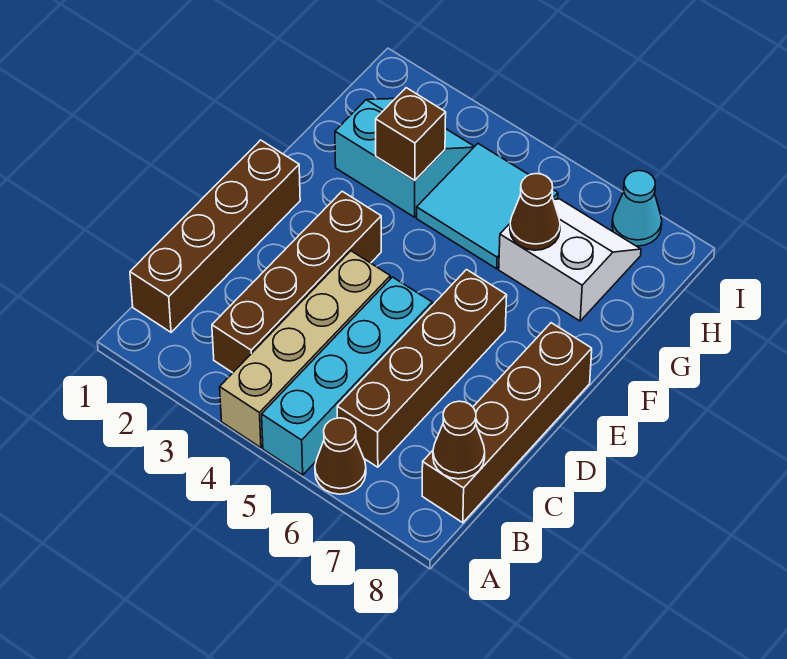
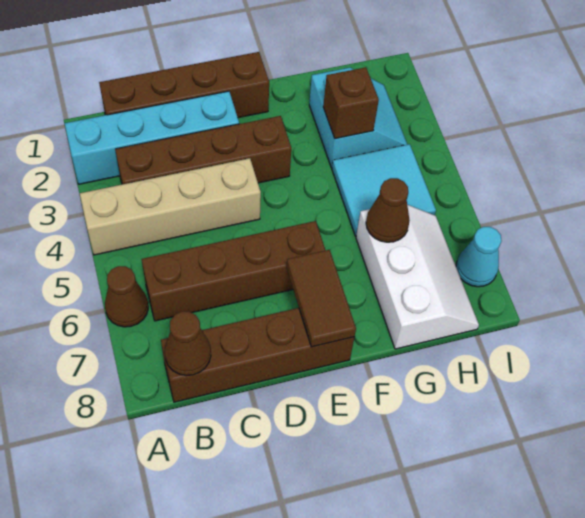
cyan 1x4 brick [262,277,432,475] -> cyan 1x4 brick moved to [65,91,239,184]
none -> brown 1x2 tile [287,250,356,347]
white 2x2 slope [499,199,641,321] -> white 2x3 slope [356,205,479,349]

